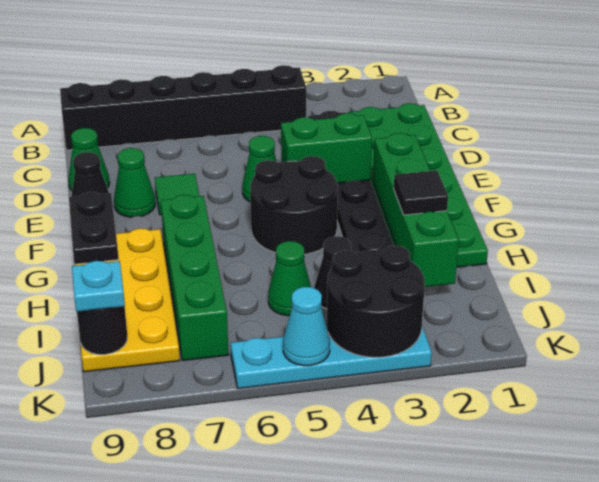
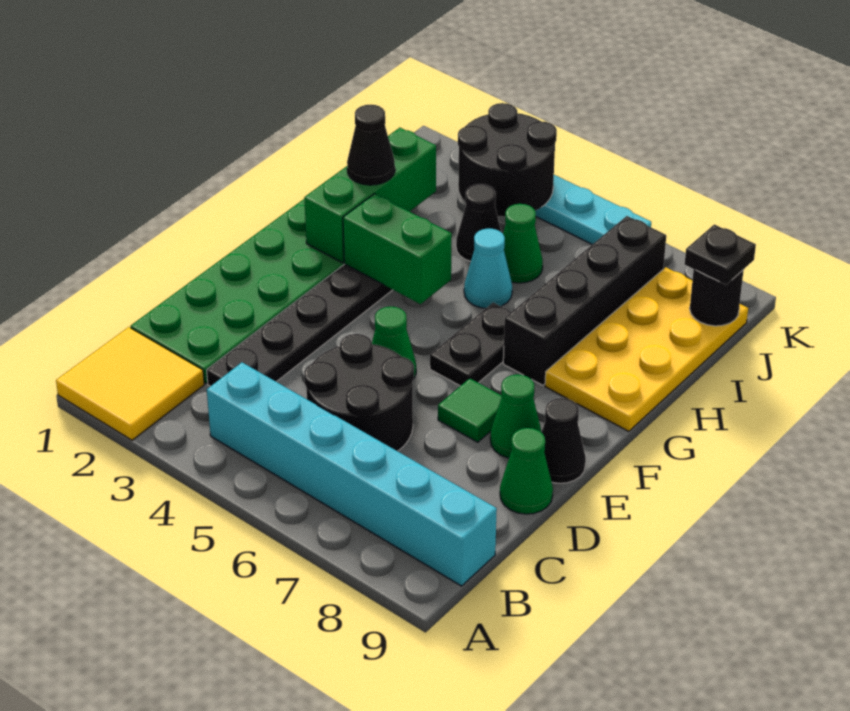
none -> yellow 2x2 tile [56,327,204,440]
black 1x6 brick [60,65,306,150] -> cyan 1x6 brick [207,362,497,586]
green 1x2 brick [281,113,372,183] -> green 1x2 brick moved to [343,194,452,304]
green 1x4 brick [373,133,459,287] -> green 1x3 brick [304,128,436,263]
black 2x2 round brick [250,156,338,254] -> black 2x2 round brick moved to [304,334,414,451]
black 1x2 plate [69,192,119,264] -> black 1x2 plate moved to [430,303,511,386]
green 1x4 brick [161,195,229,361] -> black 1x4 brick [503,216,666,385]
black 1x1 tile [394,170,448,215] -> black 1x1 cone [347,105,395,185]
cyan 1x1 plate [72,261,125,312] -> black 1x1 plate [685,225,756,285]
cyan 1x1 cone [283,287,330,366] -> cyan 1x1 cone moved to [464,228,512,308]

